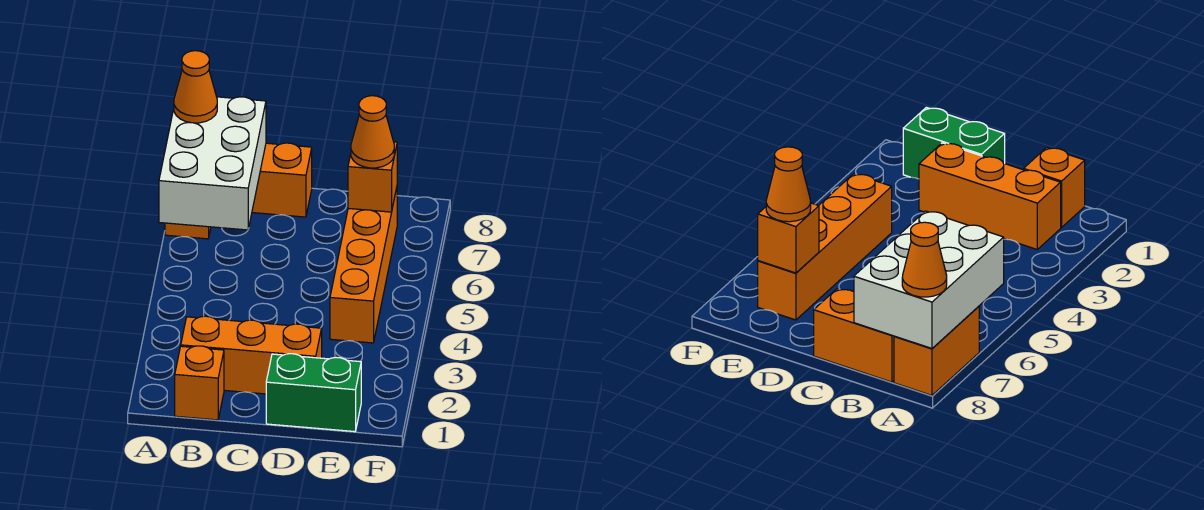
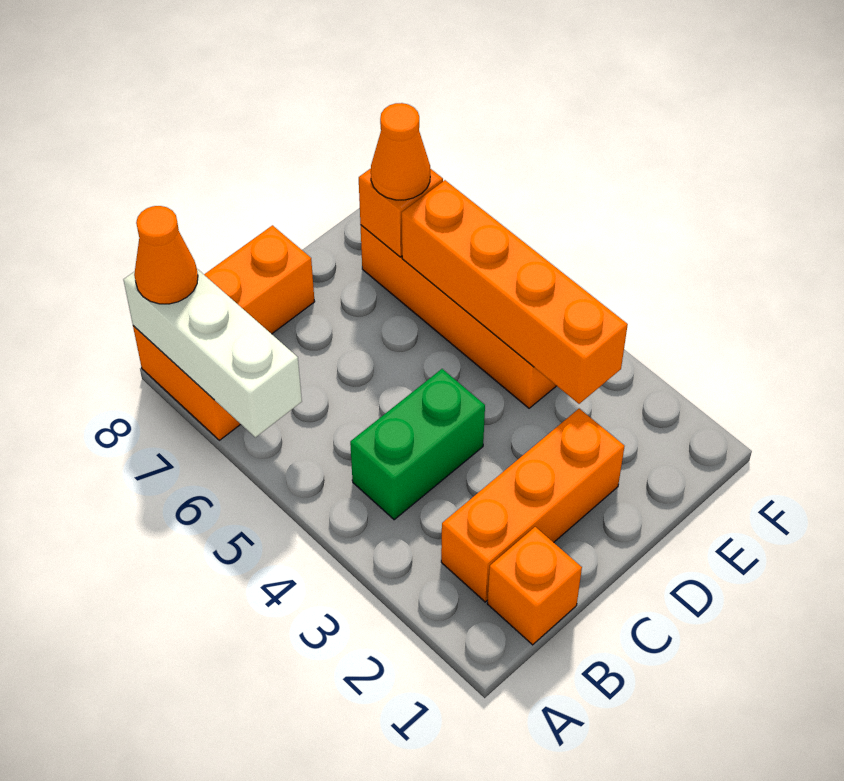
white 2x3 brick [159,97,266,230] -> white 1x3 brick [123,269,302,437]
green 1x2 brick [266,354,361,432] -> green 1x2 brick moved to [350,369,485,520]
none -> orange 1x4 brick [402,180,628,404]

